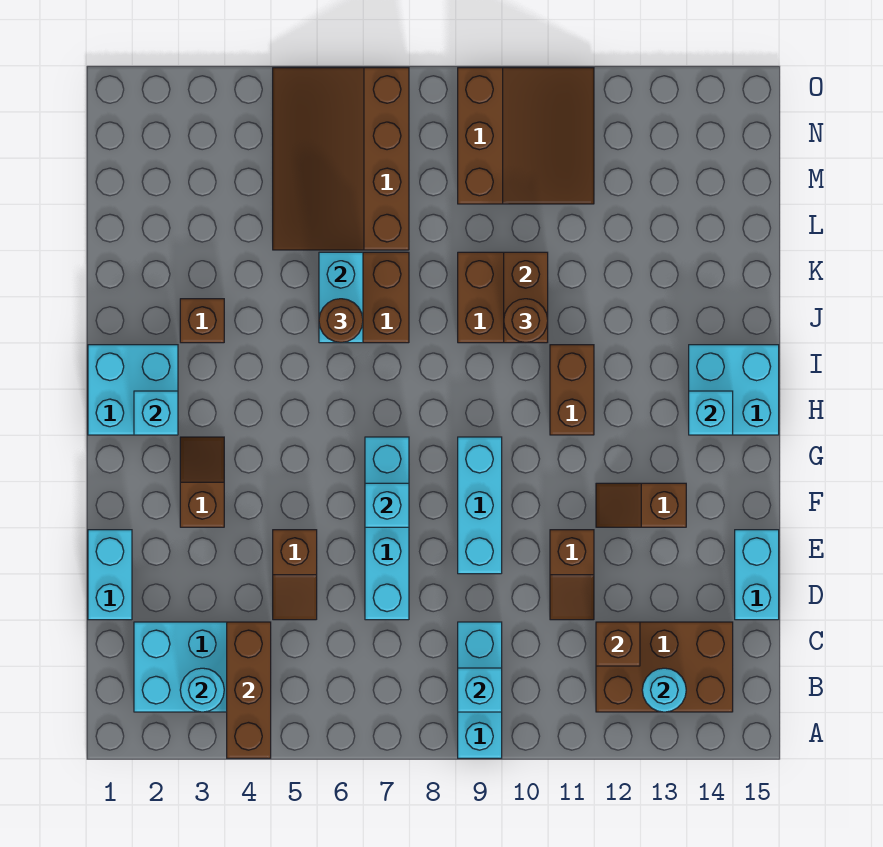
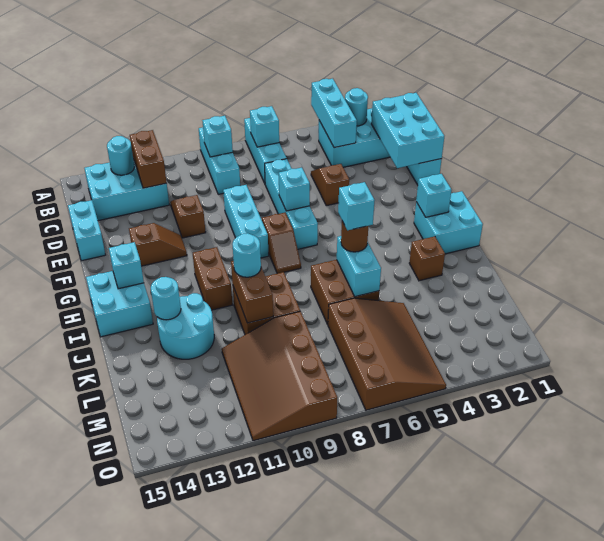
brown 1x3 brick [227,622,271,758] -> cyan 1x3 brick [311,79,357,148]
none -> cyan 1x3 brick [244,118,287,183]
none -> cyan 1x1 brick [250,106,279,147]
brown 2x3 brick [596,622,733,712] -> cyan 2x3 brick [84,159,169,221]
none -> cyan 2x3 brick [371,93,444,168]
brown 1x1 brick [596,622,640,666] -> brown 1x2 brick [130,130,167,188]
brown 1x2 slope [180,437,224,527] -> brown 1x2 slope moved to [262,213,301,274]
none -> cyan 1x1 brick [338,182,375,230]
brown 1x1 round brick [504,299,548,343] -> cyan 1x1 round brick [232,233,261,277]
none -> cyan 2x2 round brick [157,293,214,359]
none -> cyan 1x1 round brick [151,277,181,320]
brown 3x3 slope [458,68,594,204] -> brown 3x4 slope [222,311,338,441]

